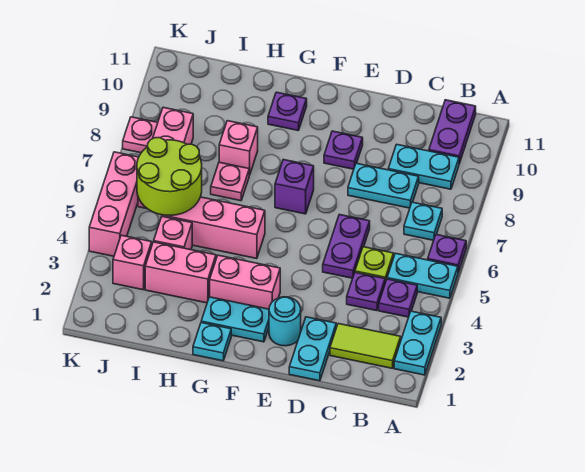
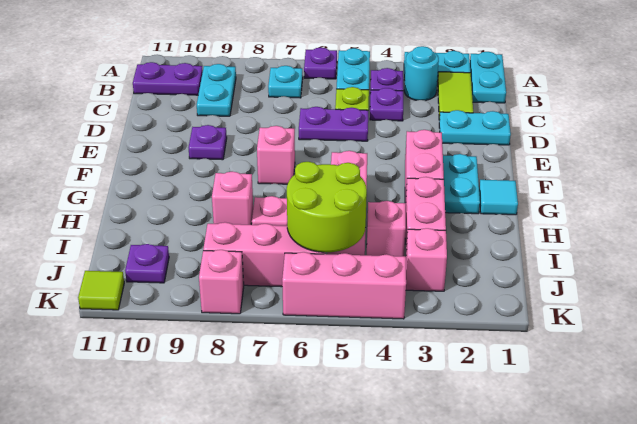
cyan 1x2 plate [348,163,419,208] -> cyan 1x2 plate moved to [470,52,506,103]
cyan 1x1 round brick [269,297,301,346] -> cyan 1x1 round brick moved to [404,46,439,101]
purple 1x1 brick [275,160,314,214] -> pink 1x1 brick [257,126,295,184]
cyan 1x1 plate [193,323,231,361] -> cyan 1x1 tile [479,180,518,215]
purple 1x1 plate [268,92,307,130] -> purple 1x1 plate moved to [125,244,169,283]
pink 1x1 plate [123,117,158,153] -> pink 1x1 brick [199,250,244,314]
none -> lime 1x1 tile [78,271,124,310]

